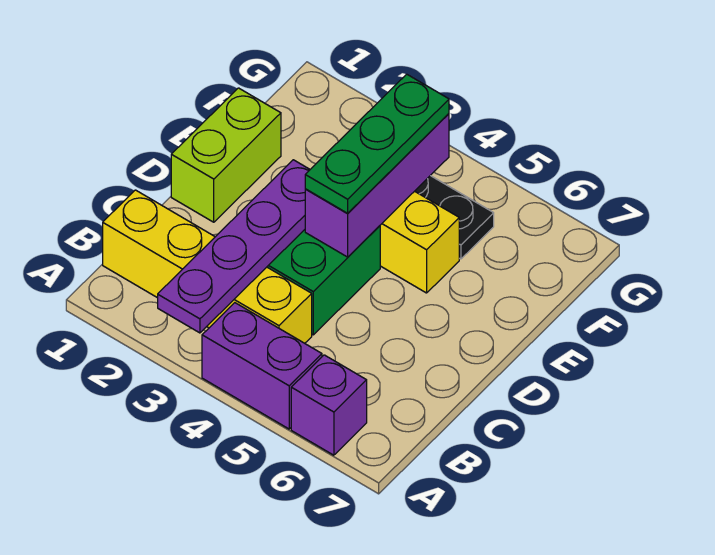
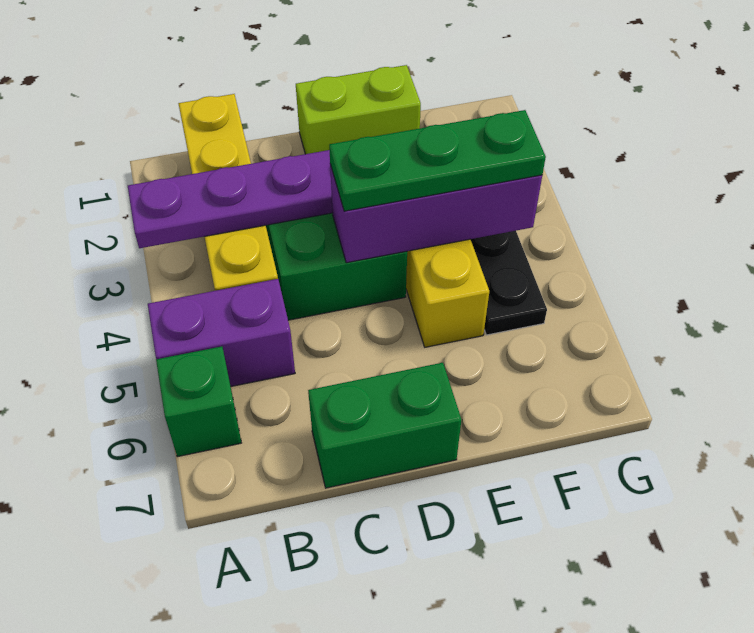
purple 1x2 brick [202,303,322,429] -> purple 1x2 brick turned to [148,279,295,386]
purple 1x1 brick [291,355,367,455] -> green 1x1 brick [156,347,241,457]
none -> green 1x2 brick [308,363,461,488]

